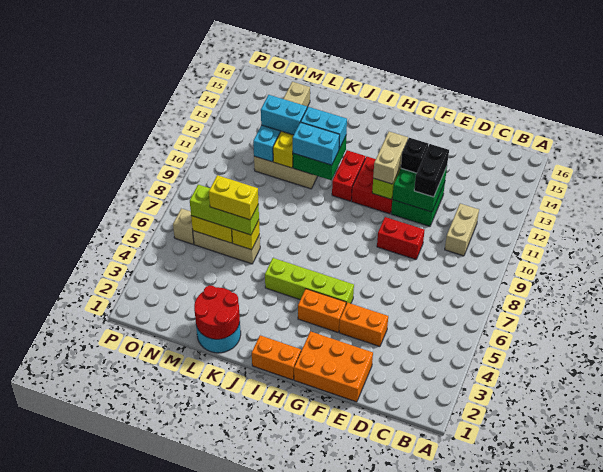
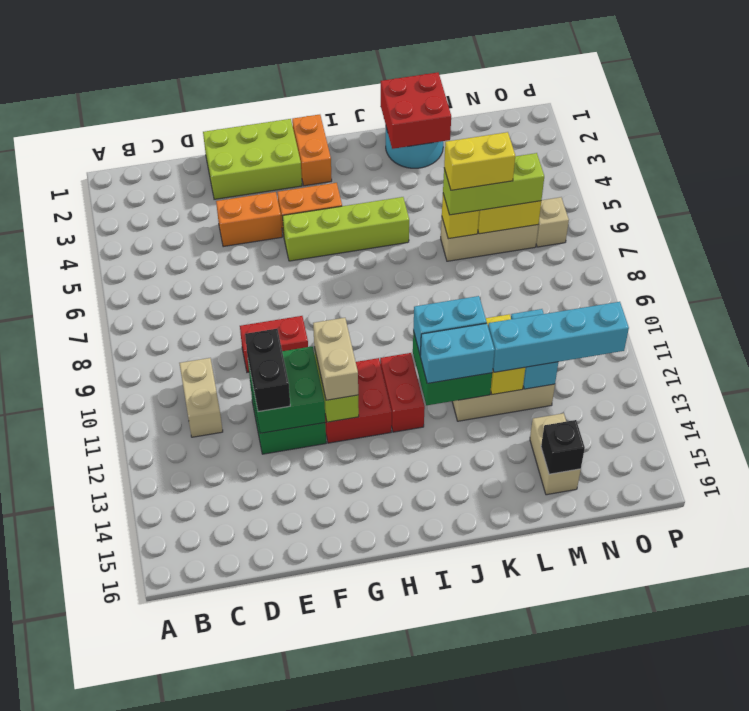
orange 2x3 brick [294,331,373,402] -> lime 2x3 brick [203,119,302,199]
black 1x1 brick [401,138,428,173] -> black 1x1 brick moved to [541,420,585,474]
orange 1x2 brick [252,335,301,380] -> orange 1x2 brick turned to [292,115,332,186]
red 2x2 round brick [194,285,240,339] -> red 2x2 brick [381,72,451,149]
cyan 1x2 brick [261,95,307,135] -> cyan 1x4 brick [488,302,629,372]

